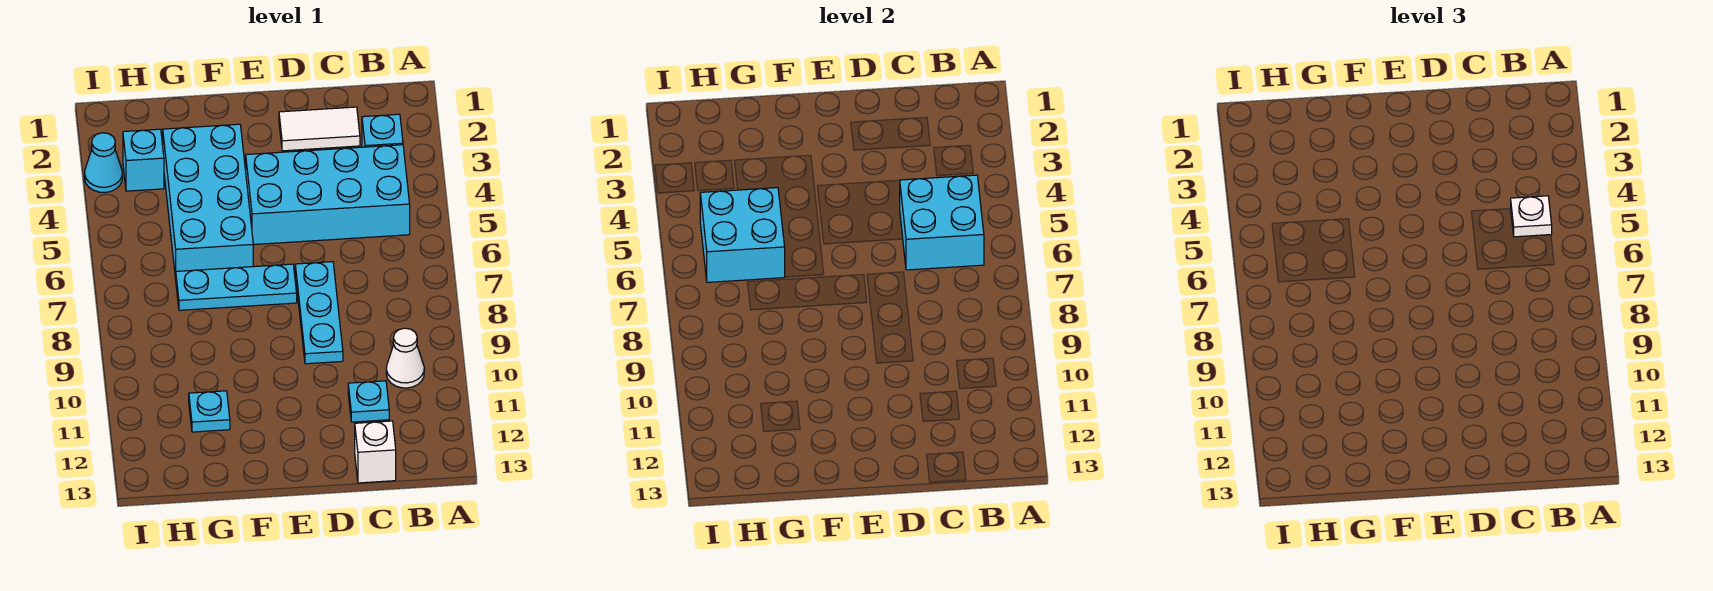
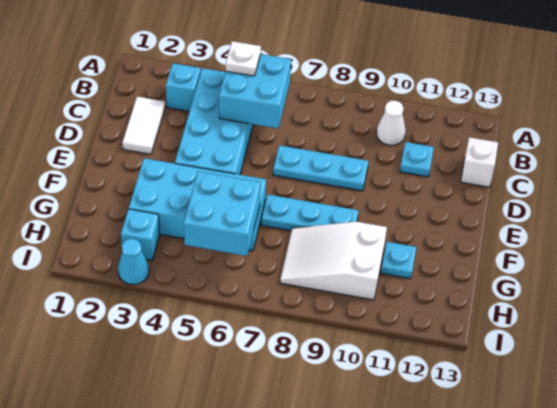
cyan 1x3 plate [176,264,297,310] -> cyan 1x3 plate turned to [261,194,359,231]
none -> white 2x3 slope [280,222,387,300]

